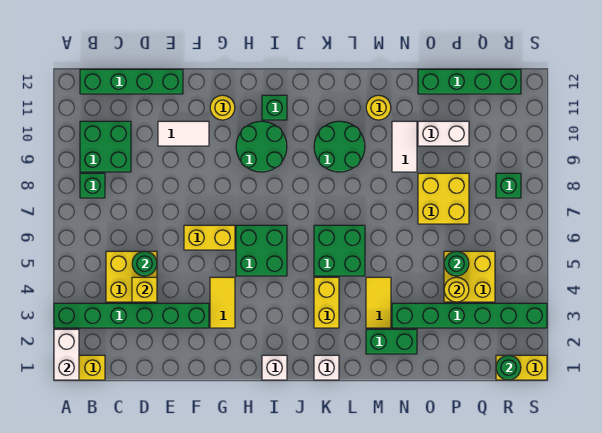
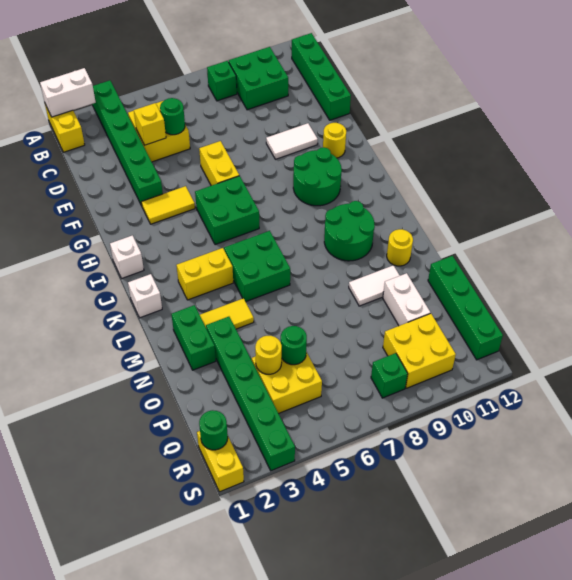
white 1x2 tile [158,121,209,146] -> white 1x2 tile turned to [266,123,318,159]
green 1x1 brick [262,95,287,120] -> none
yellow 2x2 brick [418,173,469,224] -> yellow 2x2 brick moved to [383,313,456,388]

